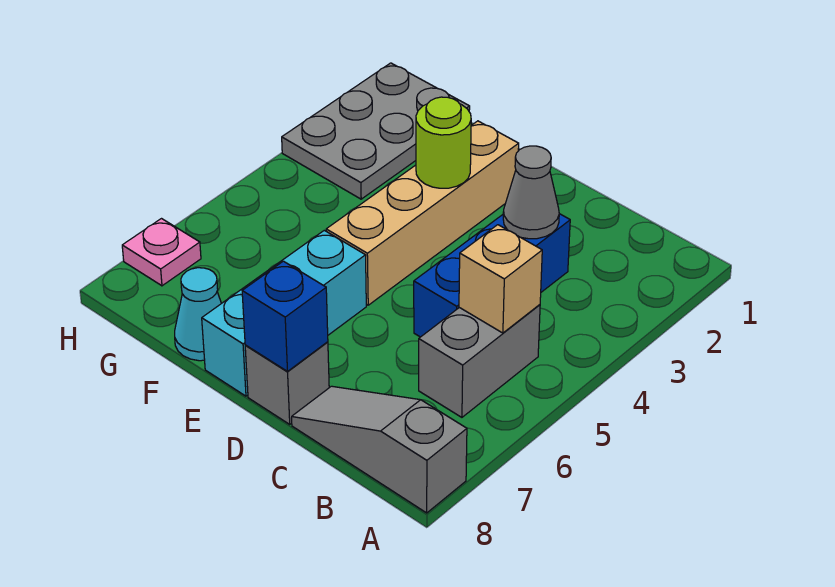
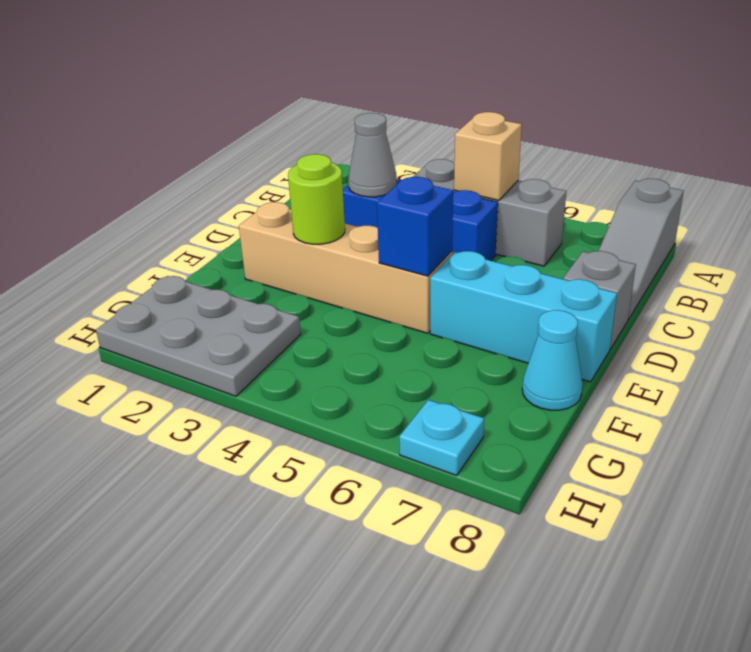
grey 1x2 brick [419,305,540,417] -> grey 1x3 brick [413,159,566,266]
blue 1x1 brick [242,261,328,371] -> blue 1x1 brick moved to [377,177,453,276]
pink 1x1 plate [122,219,201,286] -> cyan 1x1 plate [399,400,484,476]

